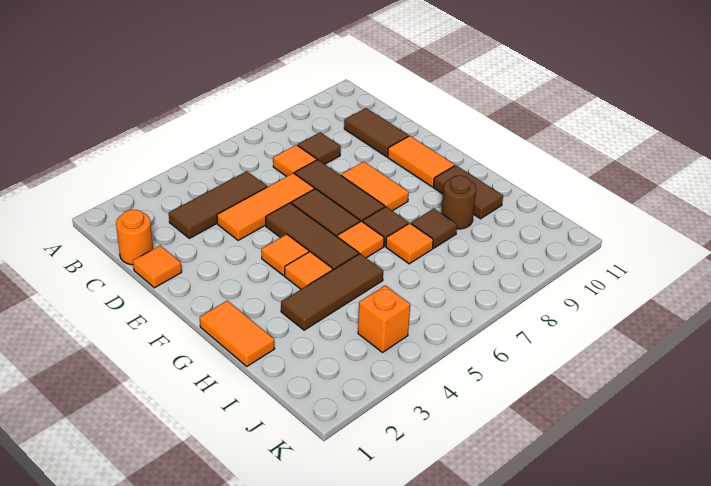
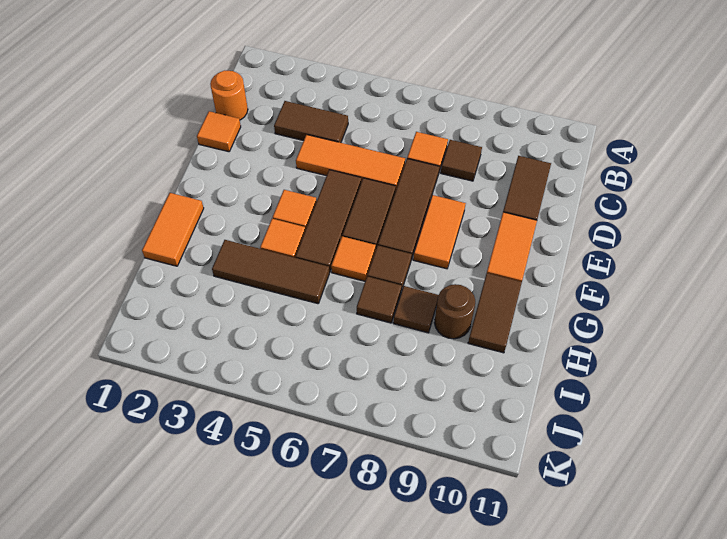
brown 1x3 tile [169,171,267,238] -> brown 1x2 tile [274,101,348,143]
orange 1x1 tile [386,223,433,264] -> brown 1x1 tile [357,277,402,323]
orange 1x1 brick [358,285,410,352] -> none

